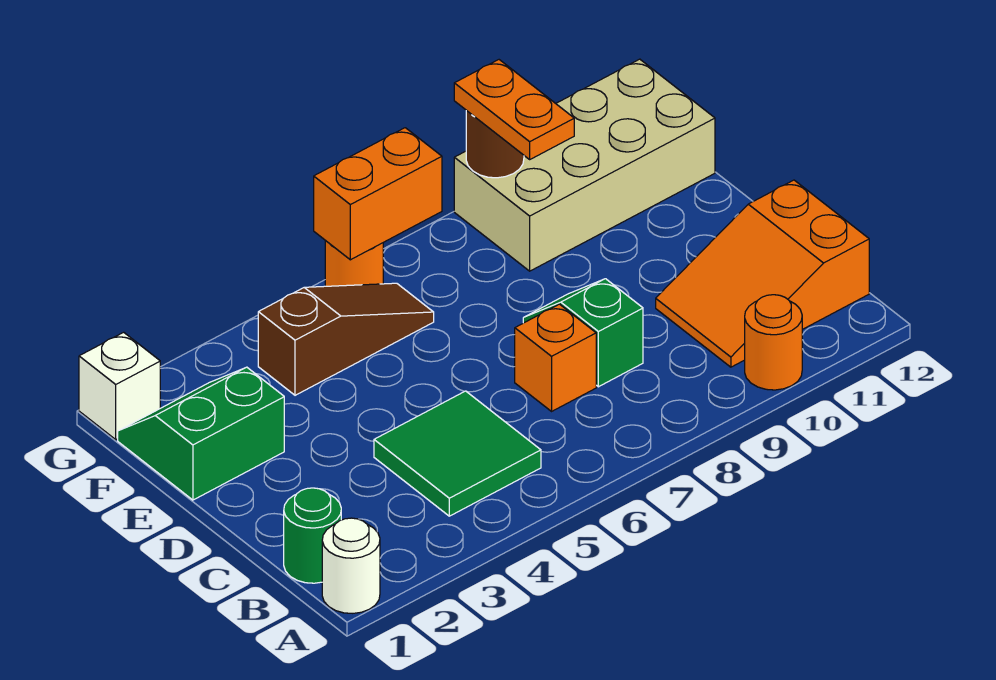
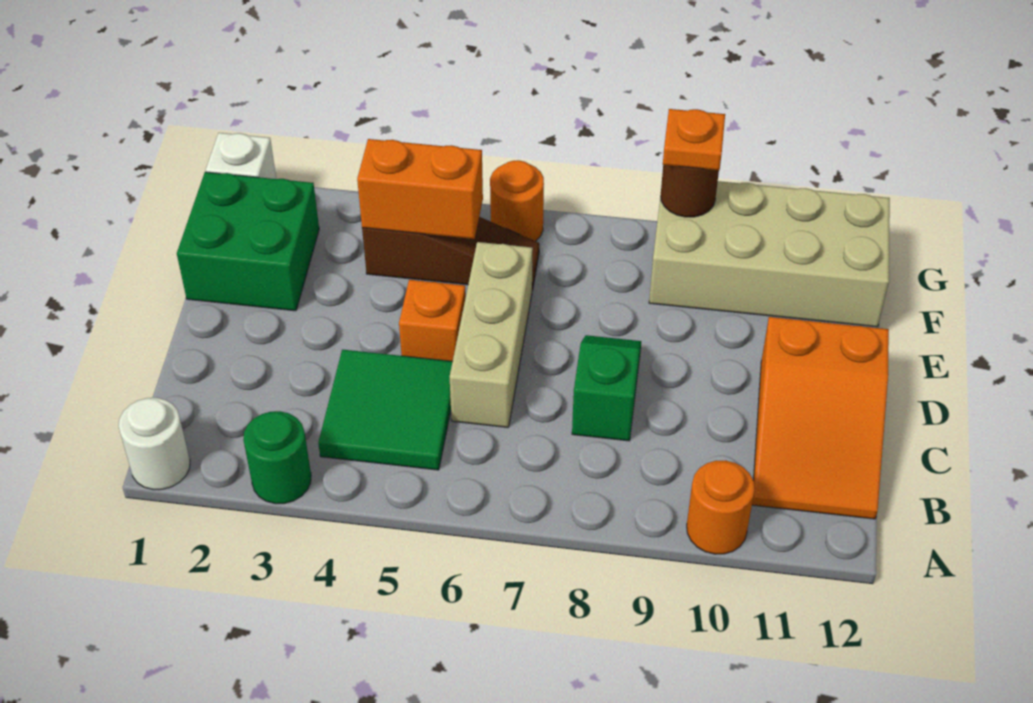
green 1x1 round brick [284,488,341,583] -> green 1x1 round brick moved to [243,411,311,504]
orange 2x3 slope [656,180,869,367] -> orange 2x3 slope turned to [752,317,889,519]
none -> tan 1x3 brick [450,242,533,427]
orange 1x1 brick [515,304,596,411] -> orange 1x1 brick moved to [399,280,466,361]
green 2x2 slope [118,367,284,500] -> green 2x2 brick [177,172,319,311]
orange 1x2 plate [454,60,574,159] -> orange 1x1 plate [663,109,725,170]
orange 1x2 brick [314,128,442,260] -> orange 1x2 brick moved to [357,139,483,239]

